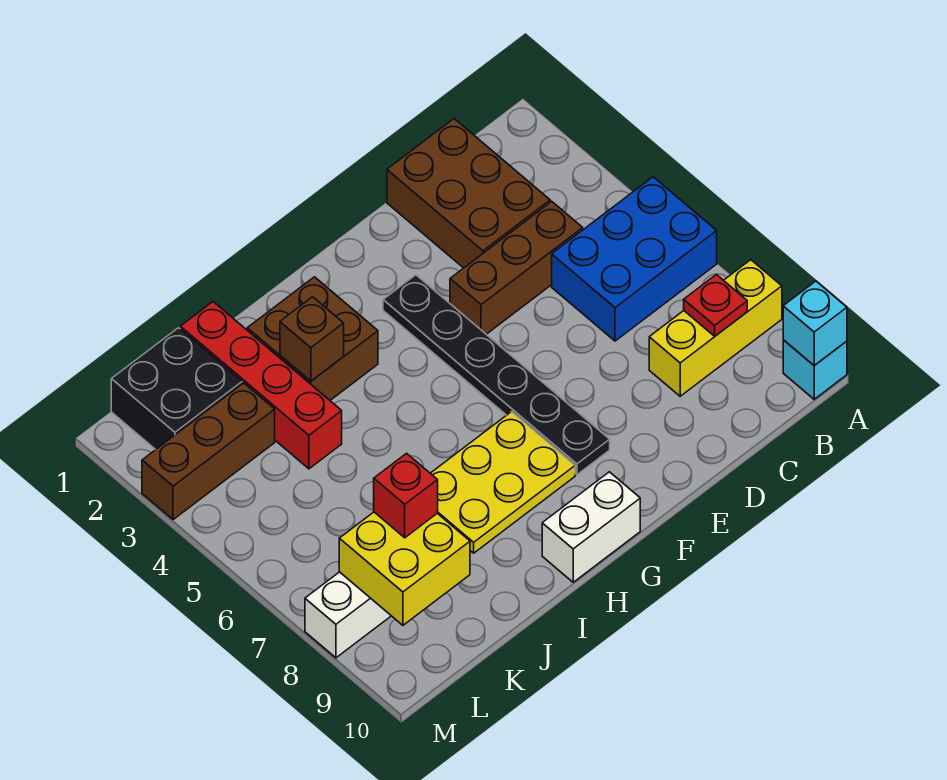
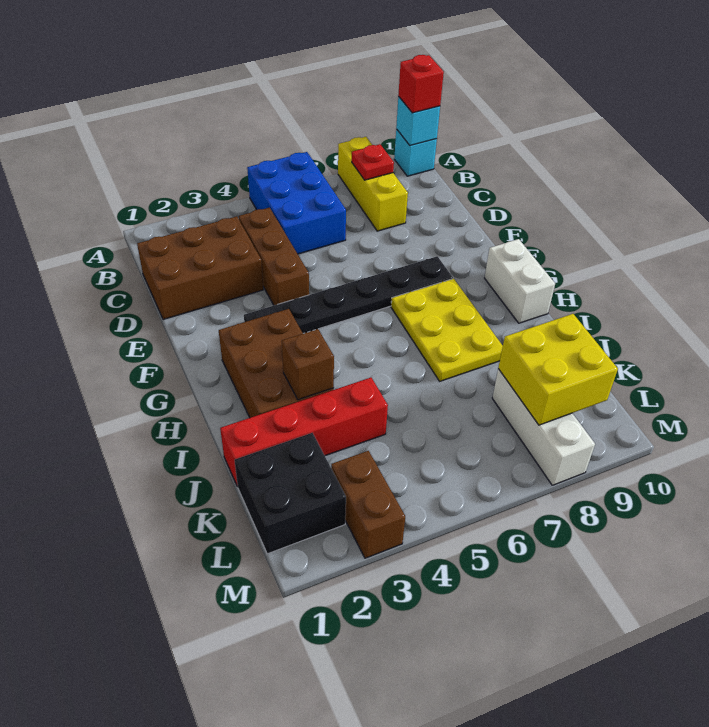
brown 2x2 brick [247,277,378,400] -> brown 2x3 brick [219,309,334,418]
brown 1x3 brick [142,383,275,520] -> brown 1x2 brick [331,451,405,558]
red 1x1 brick [374,453,438,538] -> red 1x1 brick moved to [398,55,444,113]

